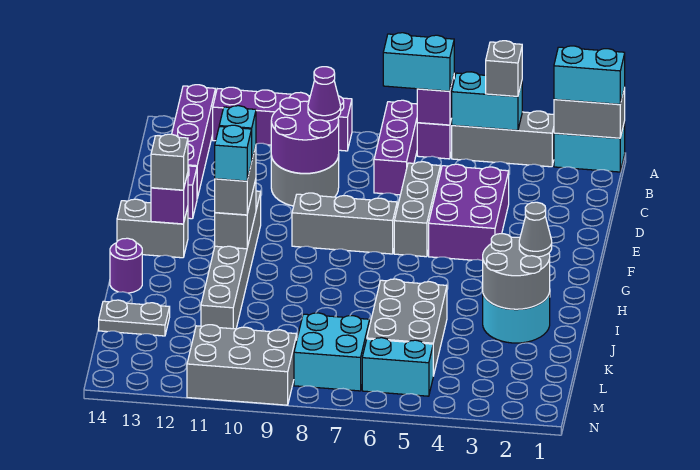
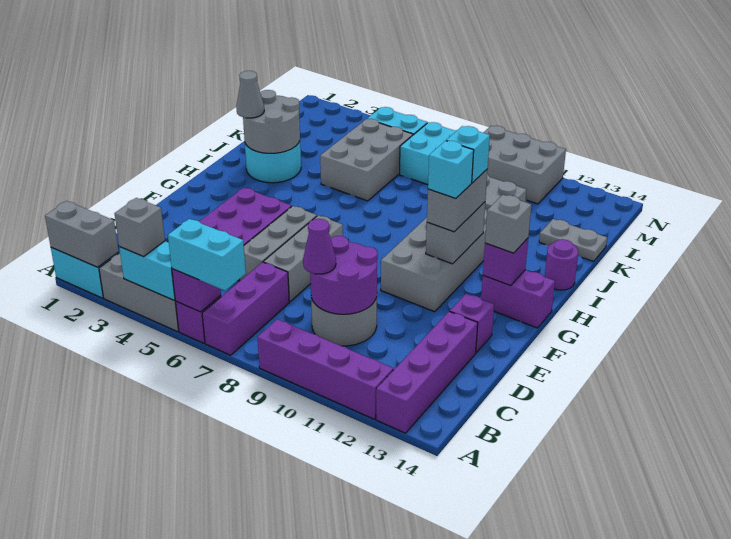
cyan 1x2 brick [554,46,625,104] -> none
grey 1x3 brick [292,193,397,254] -> grey 1x3 brick turned to [264,215,343,302]
grey 1x6 brick [201,191,261,329] -> grey 2x6 brick [381,174,526,312]
grey 1x2 brick [117,199,188,258] -> purple 1x2 brick [481,270,555,328]

